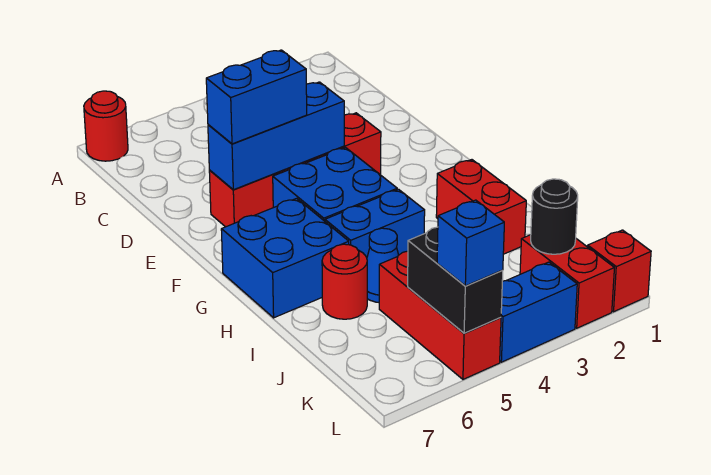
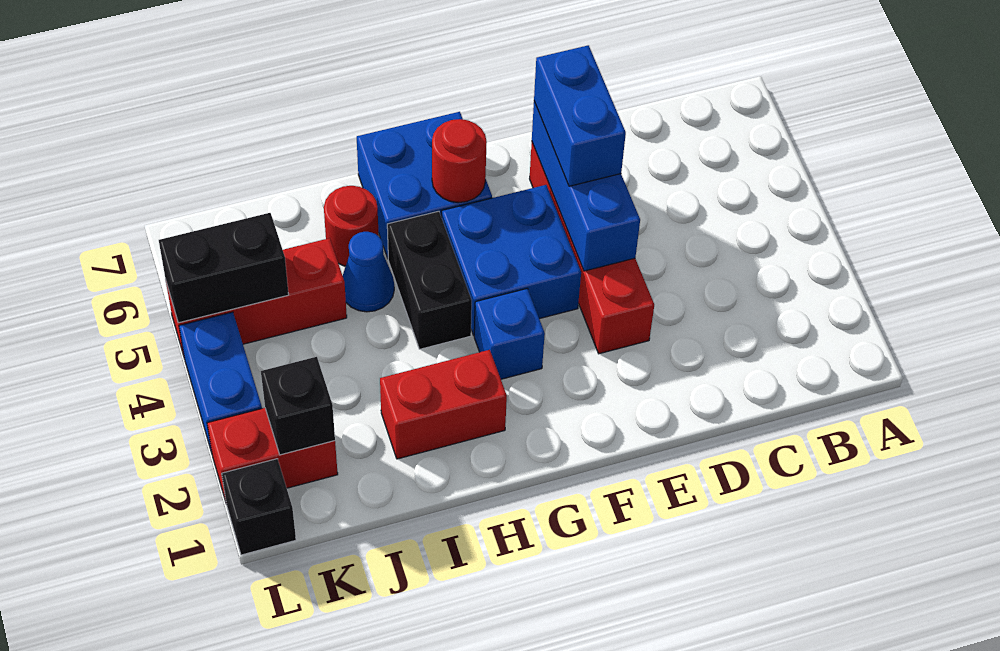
red 1x1 round brick [84,91,128,161] -> red 1x1 round brick moved to [432,119,487,203]
blue 1x2 brick [325,189,425,258] -> black 1x2 brick [387,211,472,349]
black 1x1 round brick [531,179,578,254] -> black 1x1 brick [261,357,335,455]
red 1x1 brick [588,230,651,312] -> black 1x1 brick [222,459,296,555]
blue 1x1 brick [437,200,504,286] -> blue 1x1 brick moved to [474,289,545,379]

